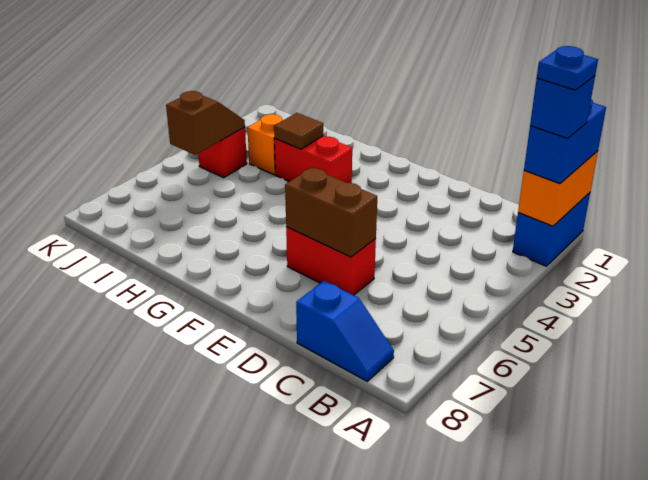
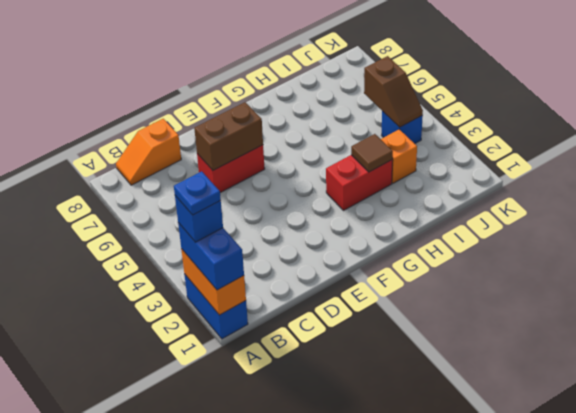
blue 1x2 slope [296,281,394,381] -> orange 1x2 slope [116,119,181,185]
red 1x1 brick [198,127,247,178] -> blue 1x1 brick [382,111,423,144]

